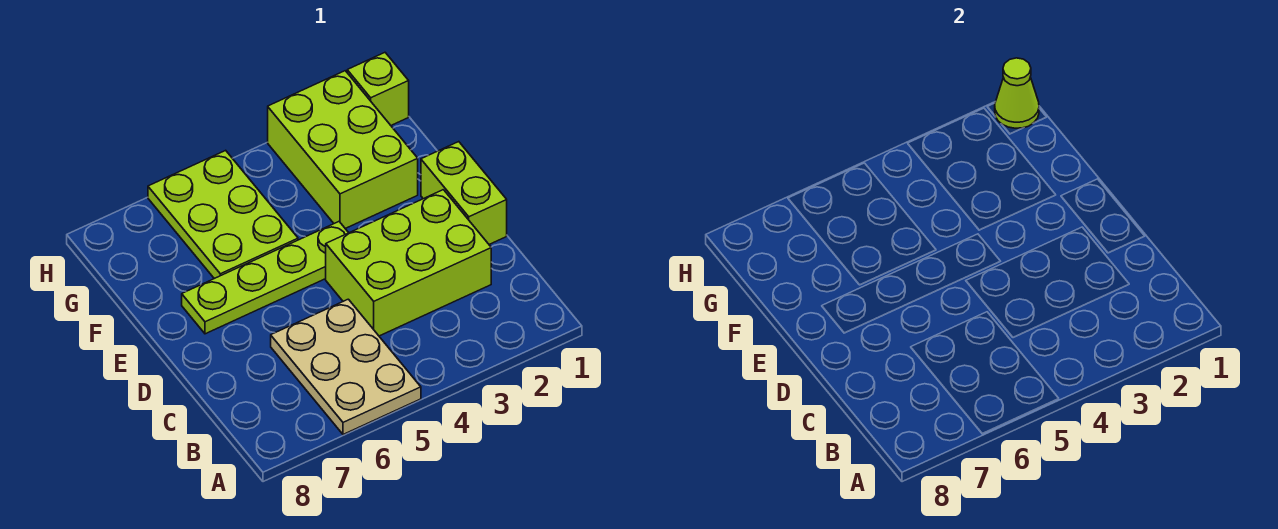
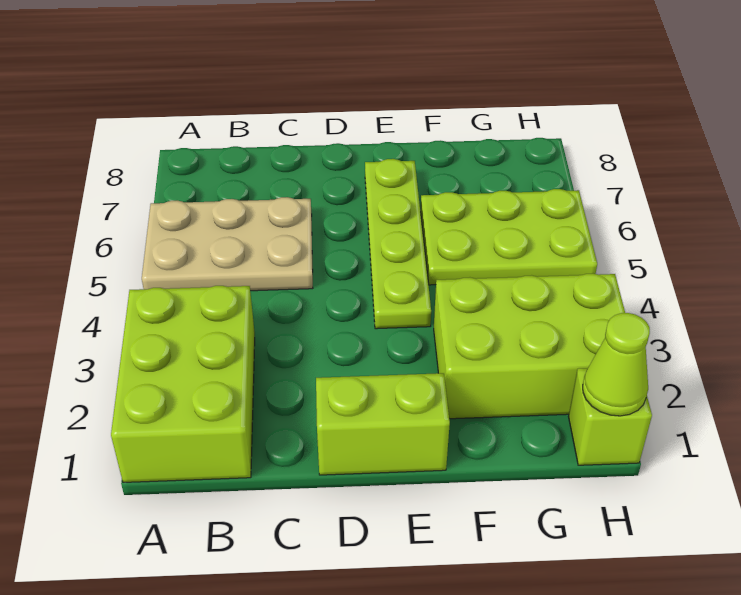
lime 2x3 brick [326,190,491,336] -> lime 2x3 brick moved to [111,286,255,482]

